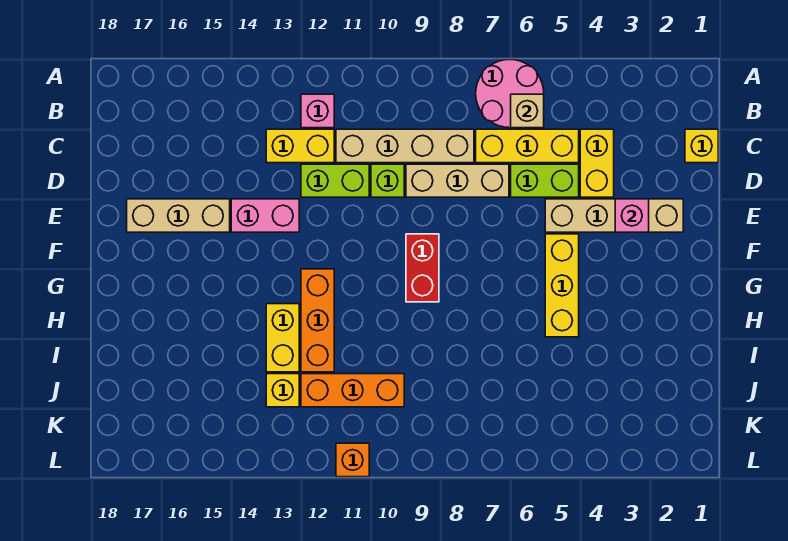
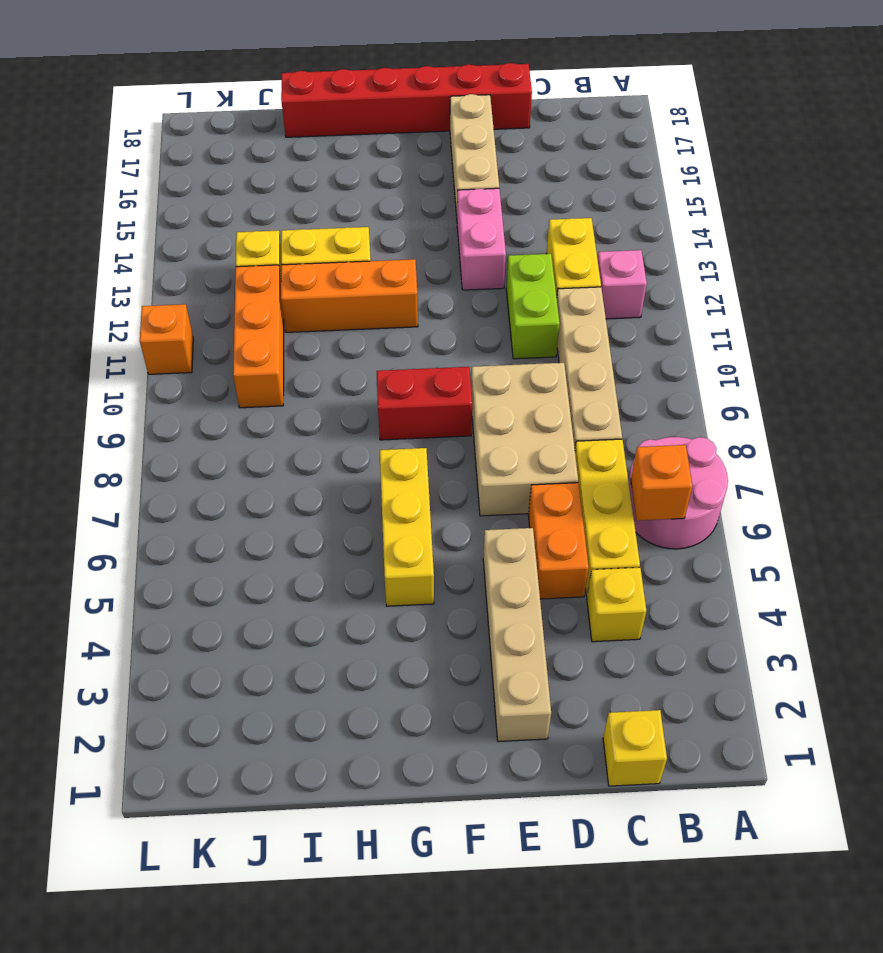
tan 1x1 brick [511,94,544,128] -> orange 1x1 brick [631,445,692,521]
yellow 1x2 brick [580,129,614,197] -> yellow 1x1 brick [587,567,647,642]
lime 1x2 brick [511,164,579,197] -> orange 1x2 brick [528,483,589,599]
tan 1x3 brick [406,164,509,197] -> tan 2x3 brick [471,363,578,516]
lime 1x1 brick [371,164,404,197] -> none
none -> red 1x6 brick [281,63,532,137]
pink 1x1 brick [615,199,649,232] -> none
yellow 1x3 brick [545,234,579,337] -> yellow 1x3 brick turned to [380,448,434,606]

